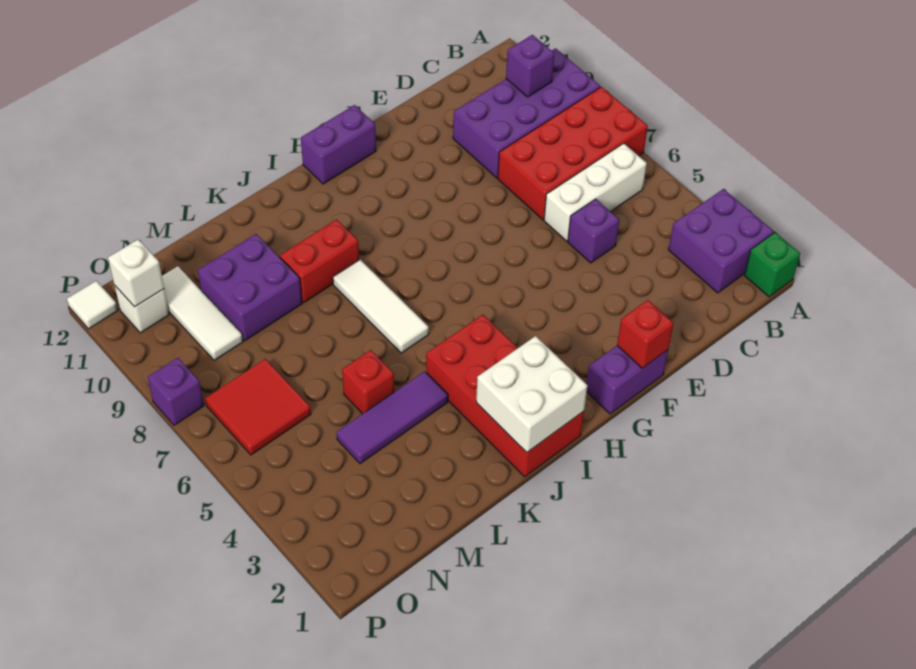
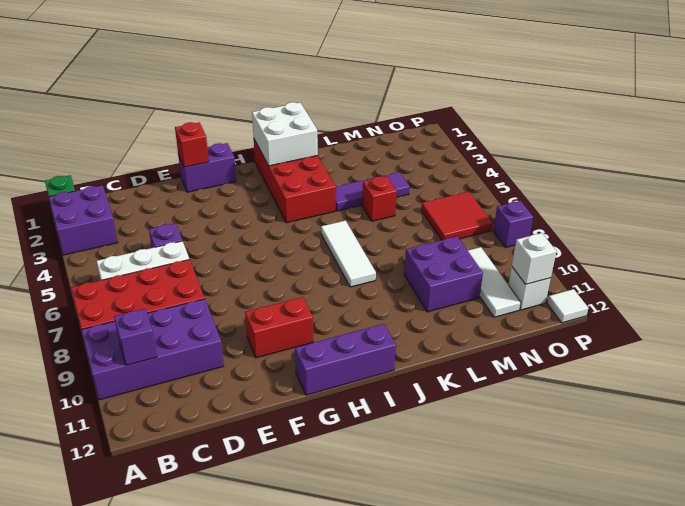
purple 1x2 brick [301,105,376,184] -> purple 1x3 brick [295,324,396,395]
red 1x2 brick [280,219,359,303] -> red 1x2 brick moved to [245,297,313,358]

